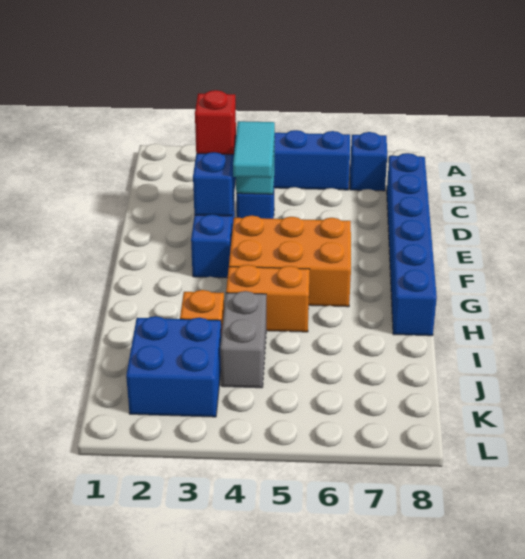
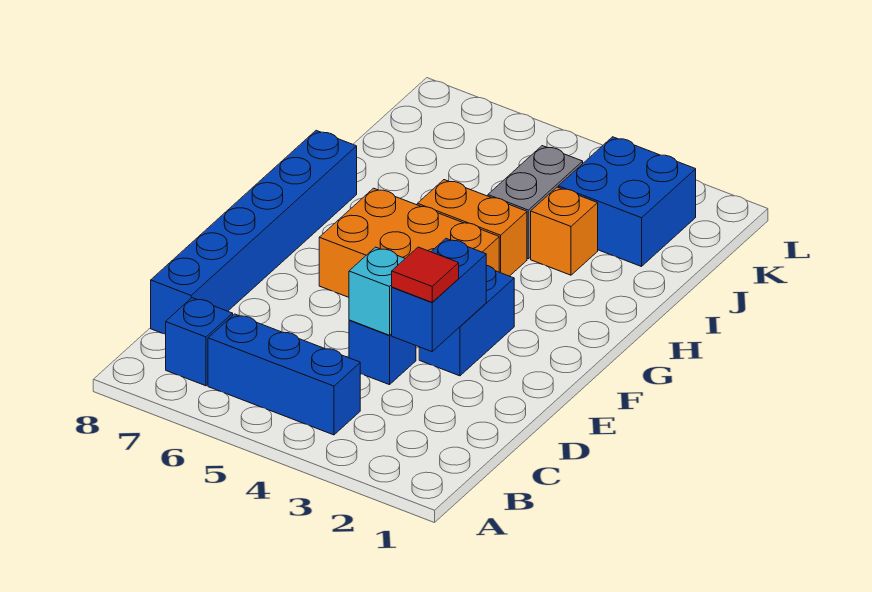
red 1x1 brick [195,90,236,154] -> red 1x1 tile [392,247,459,302]
cyan 1x2 tile [233,121,275,178] -> none

